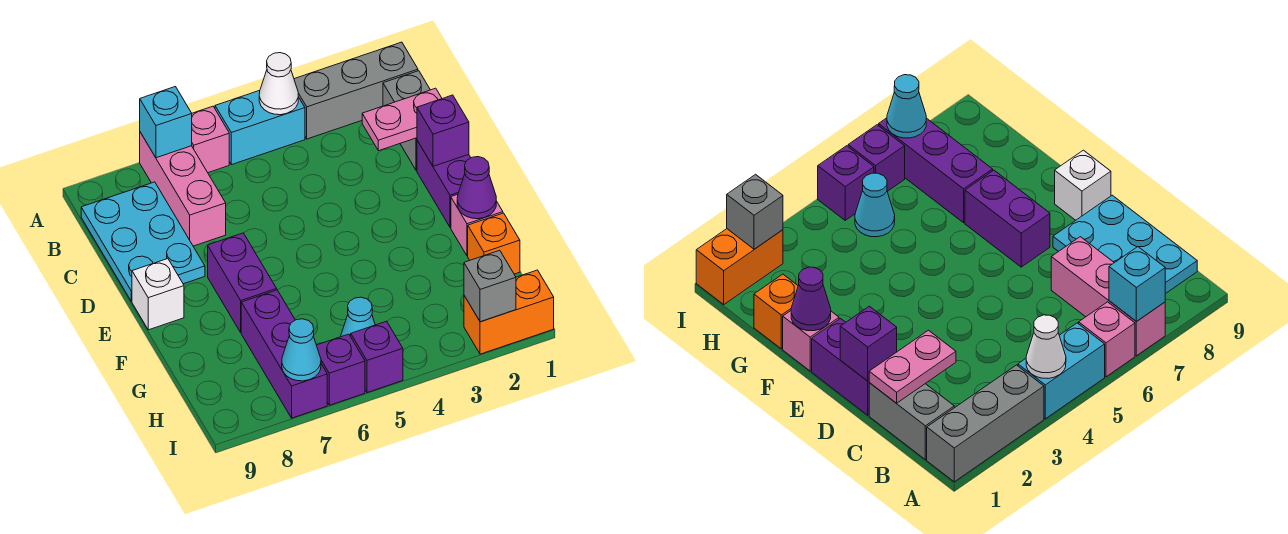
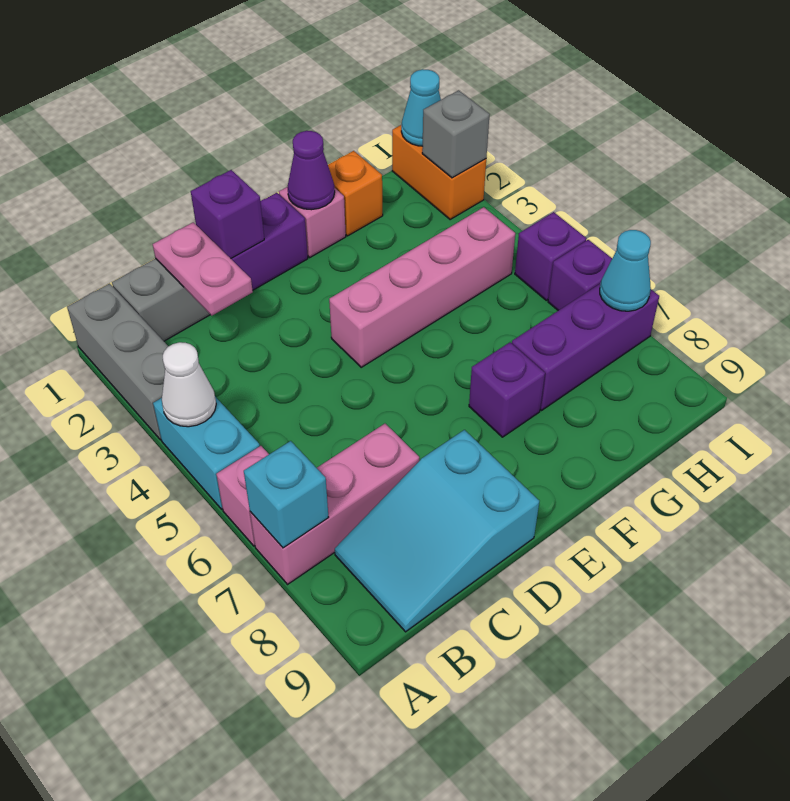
cyan 2x3 plate [81,182,205,301] -> cyan 2x3 slope [335,430,539,632]
none -> pink 1x4 brick [329,207,515,367]
purple 1x2 brick [208,233,277,332] -> purple 1x1 brick [469,342,545,437]
white 1x1 brick [132,259,184,330] -> none
cyan 1x1 cone [341,297,375,337] -> cyan 1x1 cone moved to [401,69,441,146]

